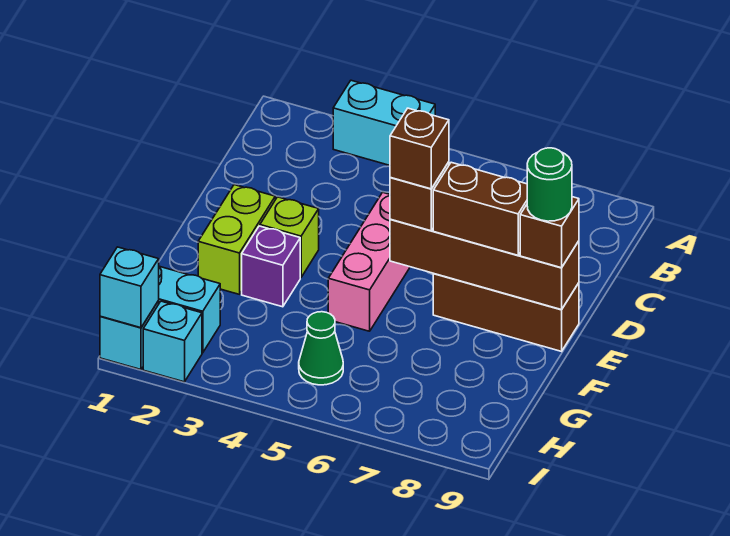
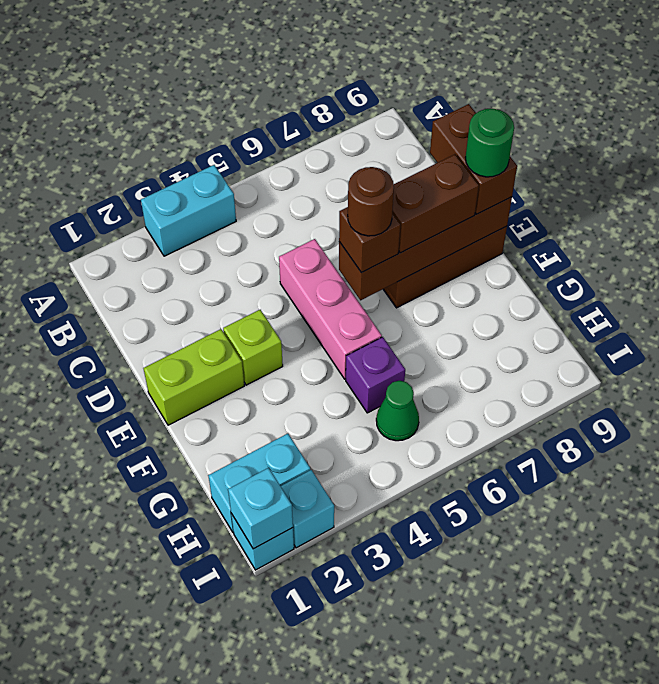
lime 1x2 brick [198,185,275,294] -> lime 1x2 brick turned to [143,329,244,425]
brown 1x1 brick [390,108,449,189] -> brown 1x1 round brick [348,167,394,236]
brown 1x1 brick [520,197,579,268] -> brown 1x2 brick [430,104,517,214]
purple 1x1 brick [242,226,300,307] -> purple 1x1 brick moved to [346,337,405,413]

